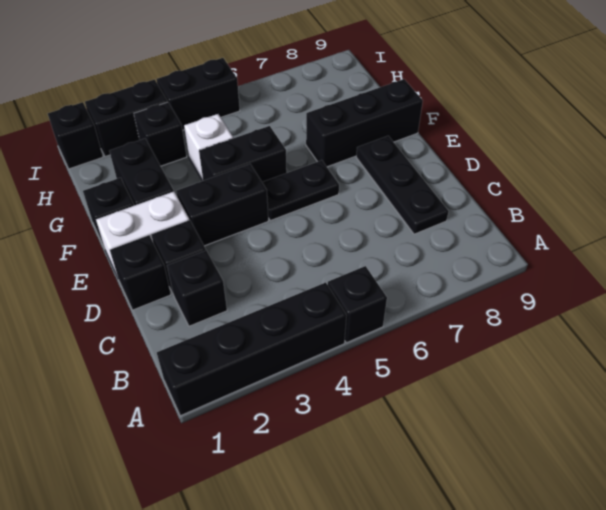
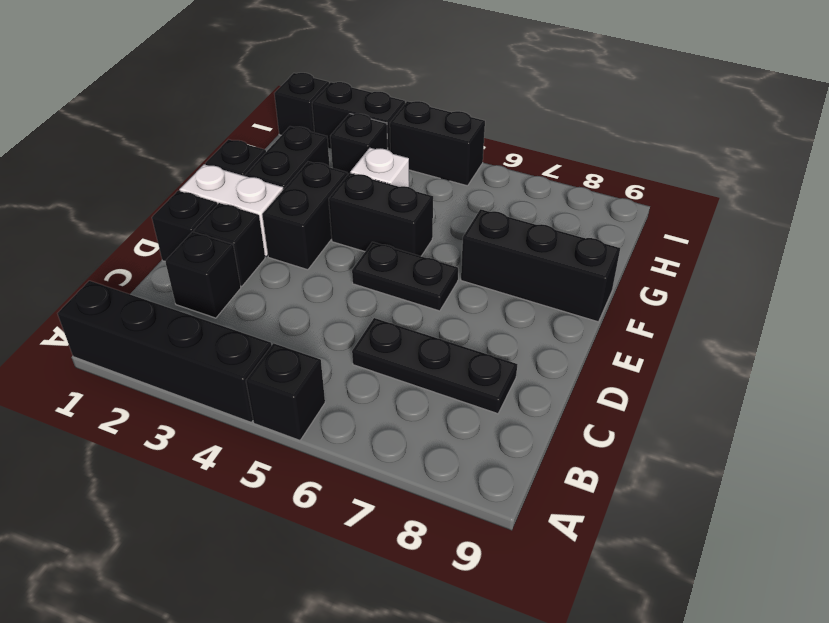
black 1x3 plate [356,136,449,234] -> black 1x3 plate turned to [352,318,517,414]
black 1x2 brick [176,164,268,246] -> black 1x2 brick turned to [262,162,347,270]

